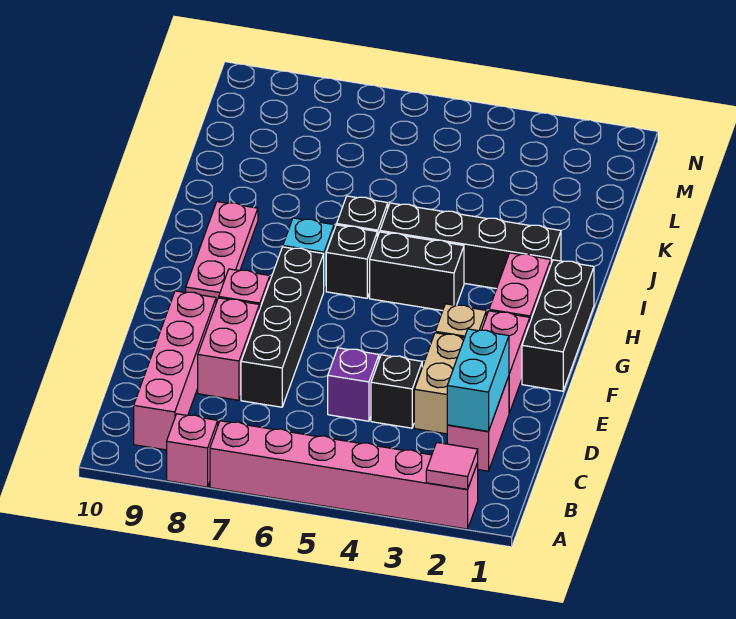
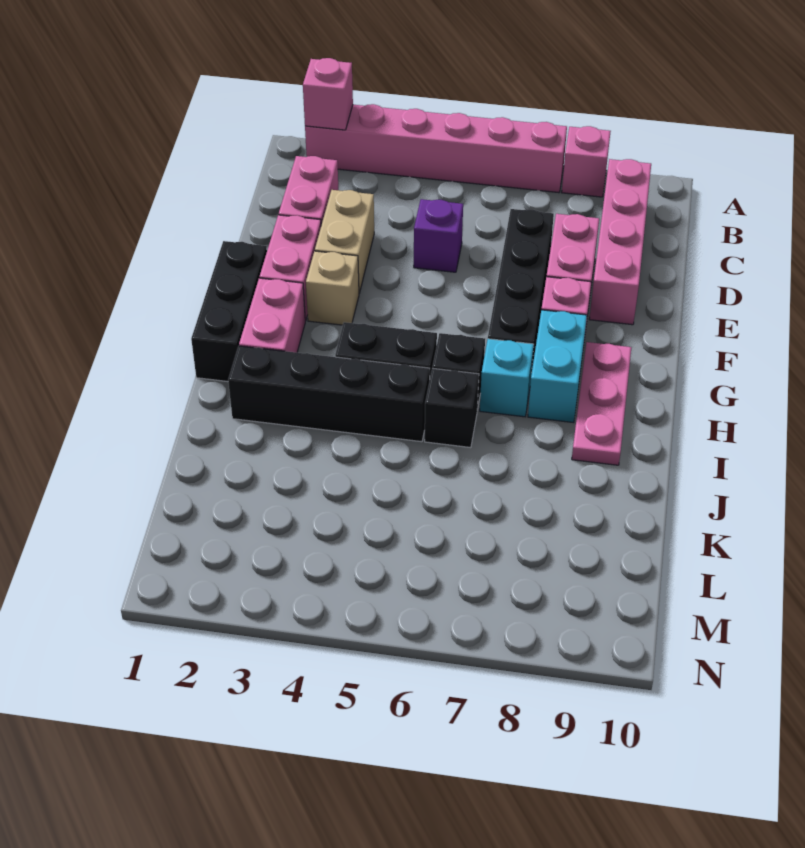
pink 1x1 tile [426,443,478,489] -> pink 1x1 brick [303,58,353,130]
cyan 1x2 brick [447,329,509,431] -> cyan 1x2 brick moved to [528,310,587,423]
black 1x1 brick [371,355,422,428] -> none

